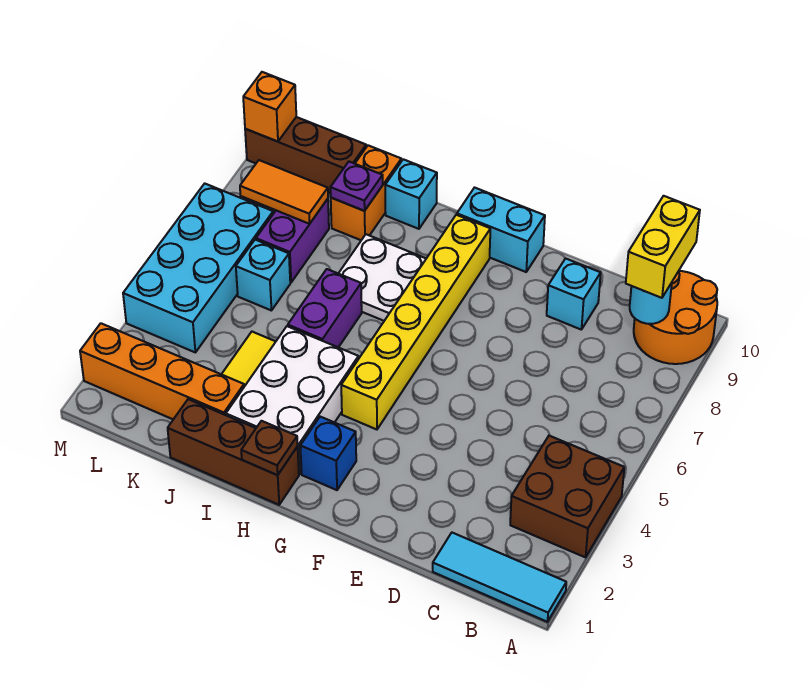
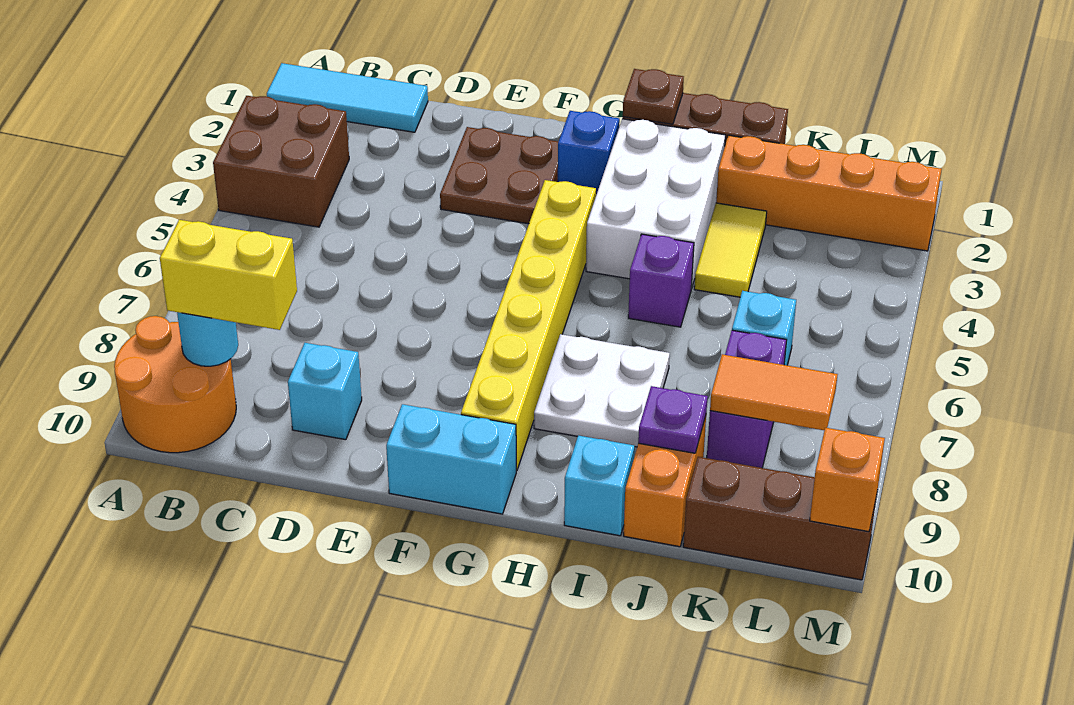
yellow 1x2 brick [626,196,700,298] -> yellow 1x2 brick turned to [160,220,297,330]
none -> brown 2x2 plate [440,127,558,224]
purple 1x2 brick [288,269,362,347] -> purple 1x1 brick [628,234,694,327]
cyan 2x4 brick [123,184,273,352] -> none

